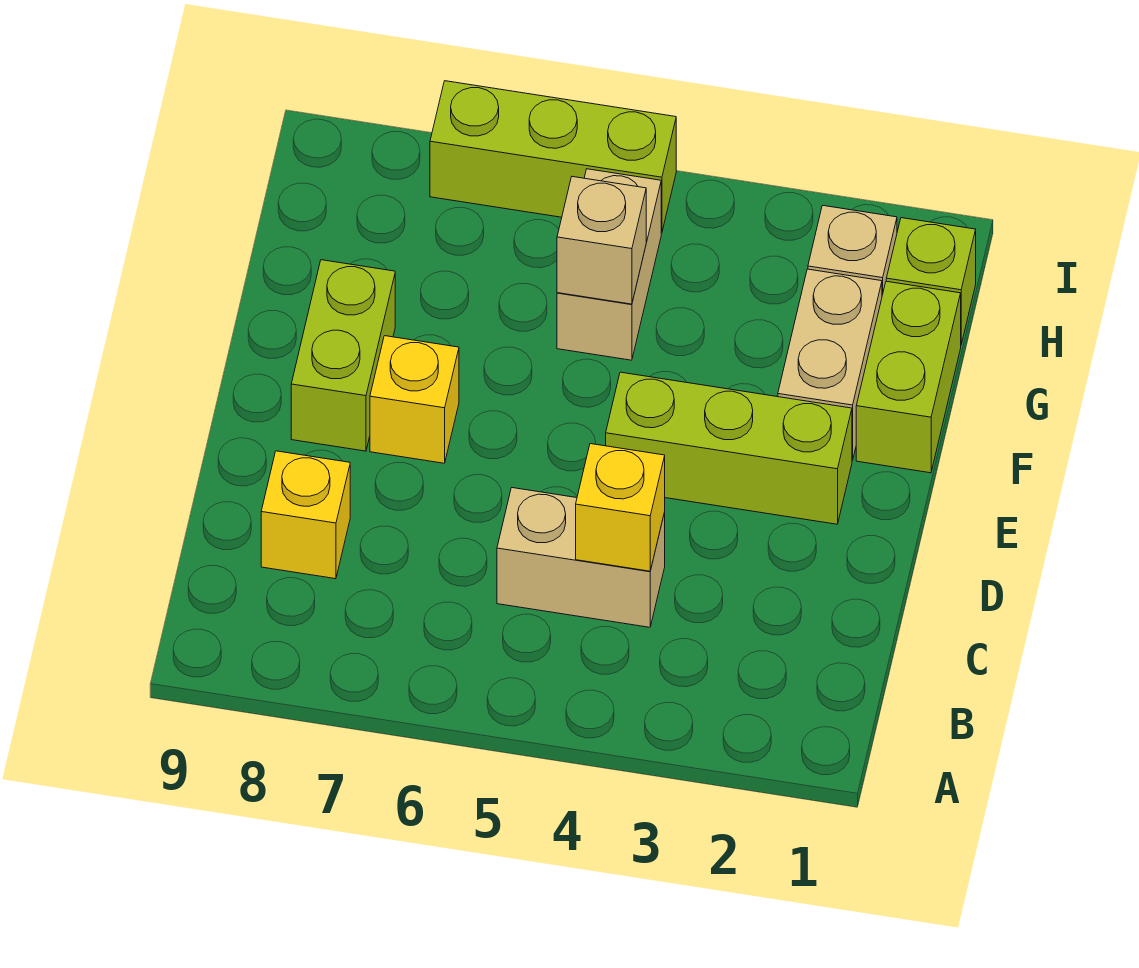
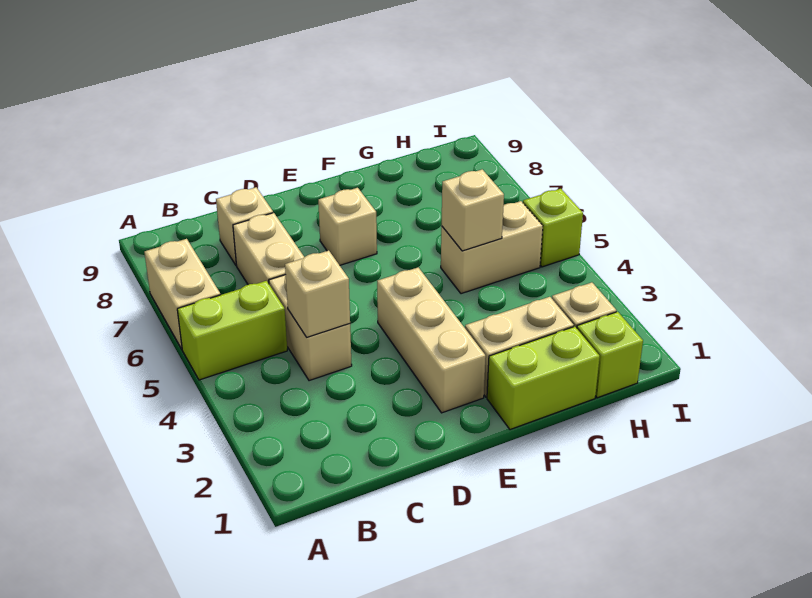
none -> tan 1x2 brick [144,239,221,349]
yellow 1x1 brick [576,444,665,571] -> tan 1x1 brick [285,250,350,337]
none -> tan 1x2 brick [233,213,304,285]
yellow 1x1 brick [261,451,350,579] -> tan 1x1 brick [216,187,273,265]
lime 1x3 brick [606,372,852,524] -> tan 1x3 brick [377,267,486,413]
yellow 1x1 brick [370,336,459,463] -> tan 1x1 brick [318,188,377,265]
lime 1x2 brick [291,260,395,451] -> lime 1x2 brick moved to [177,281,287,380]
lime 1x3 brick [430,81,676,233] -> lime 1x1 brick [523,189,583,267]

